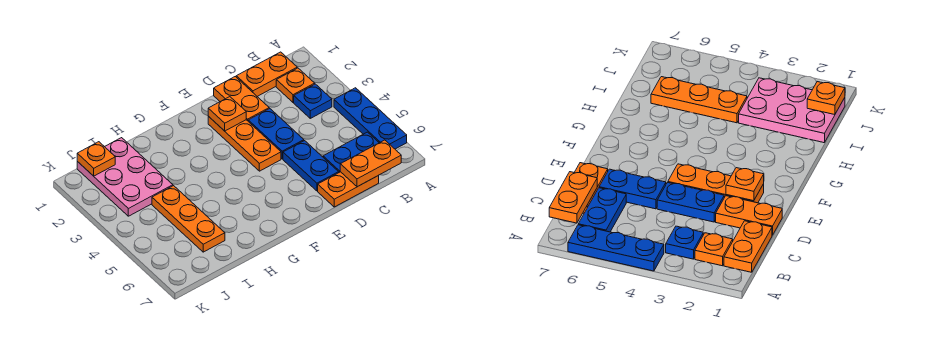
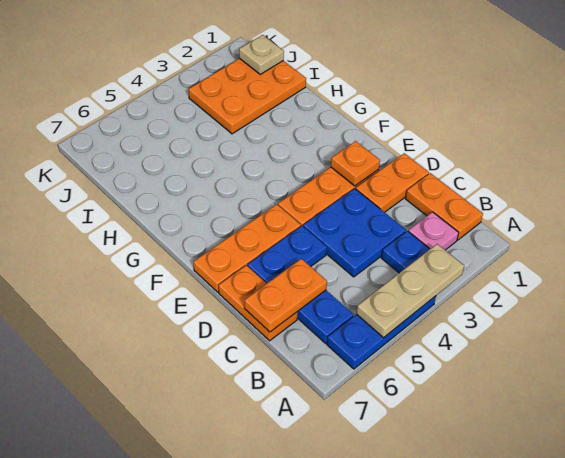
none -> tan 1x3 plate [356,244,464,338]
orange 1x1 plate [276,68,315,102] -> pink 1x1 plate [408,212,459,250]
orange 1x2 plate [340,140,401,187] -> orange 1x2 plate turned to [244,259,327,332]
blue 1x2 plate [248,108,304,159] -> blue 2x2 plate [303,188,406,277]
pink 2x3 plate [77,138,173,216] -> orange 2x3 plate [189,58,306,134]
orange 1x3 plate [152,186,225,252] -> orange 1x3 plate moved to [194,204,301,292]
orange 1x1 plate [77,142,115,176] -> tan 1x1 plate [239,35,284,74]

